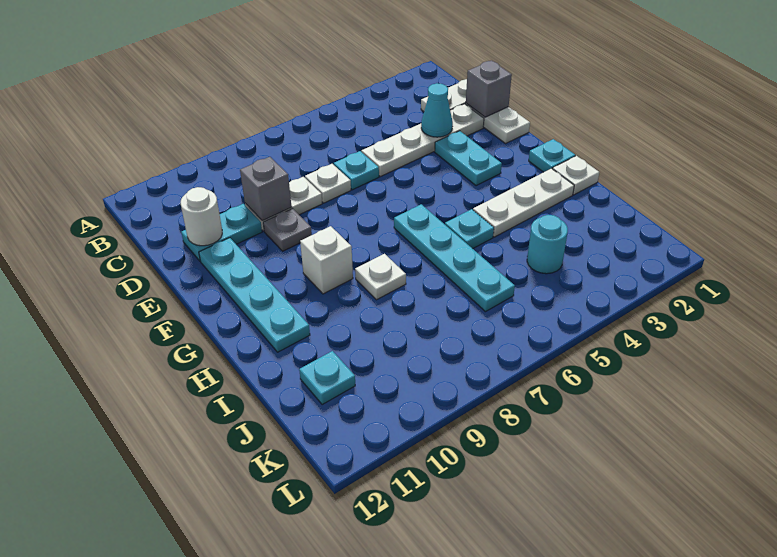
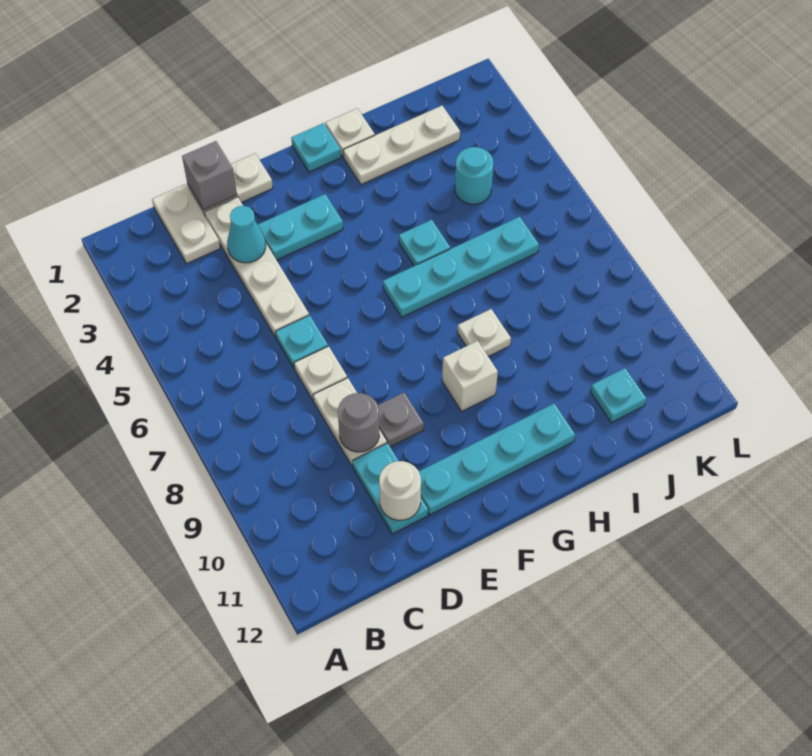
grey 1x1 brick [240,157,292,221] -> grey 1x1 round brick [338,393,379,452]
white 1x3 plate [473,168,574,237] -> white 1x3 plate turned to [343,106,460,184]

